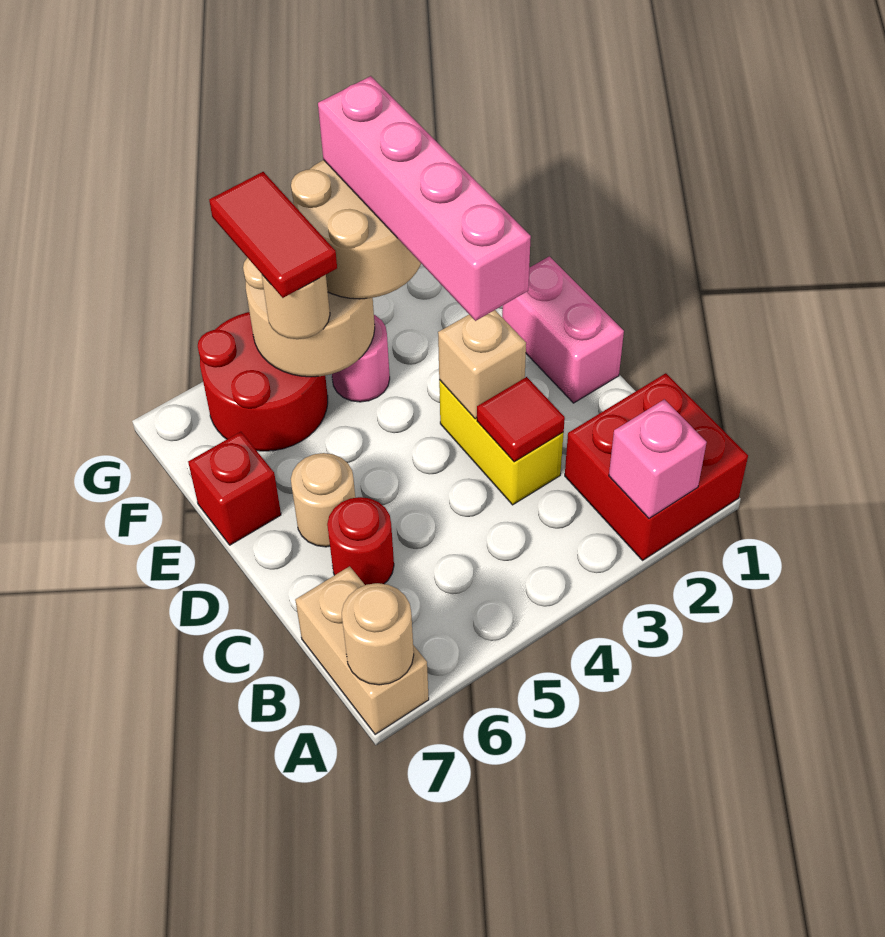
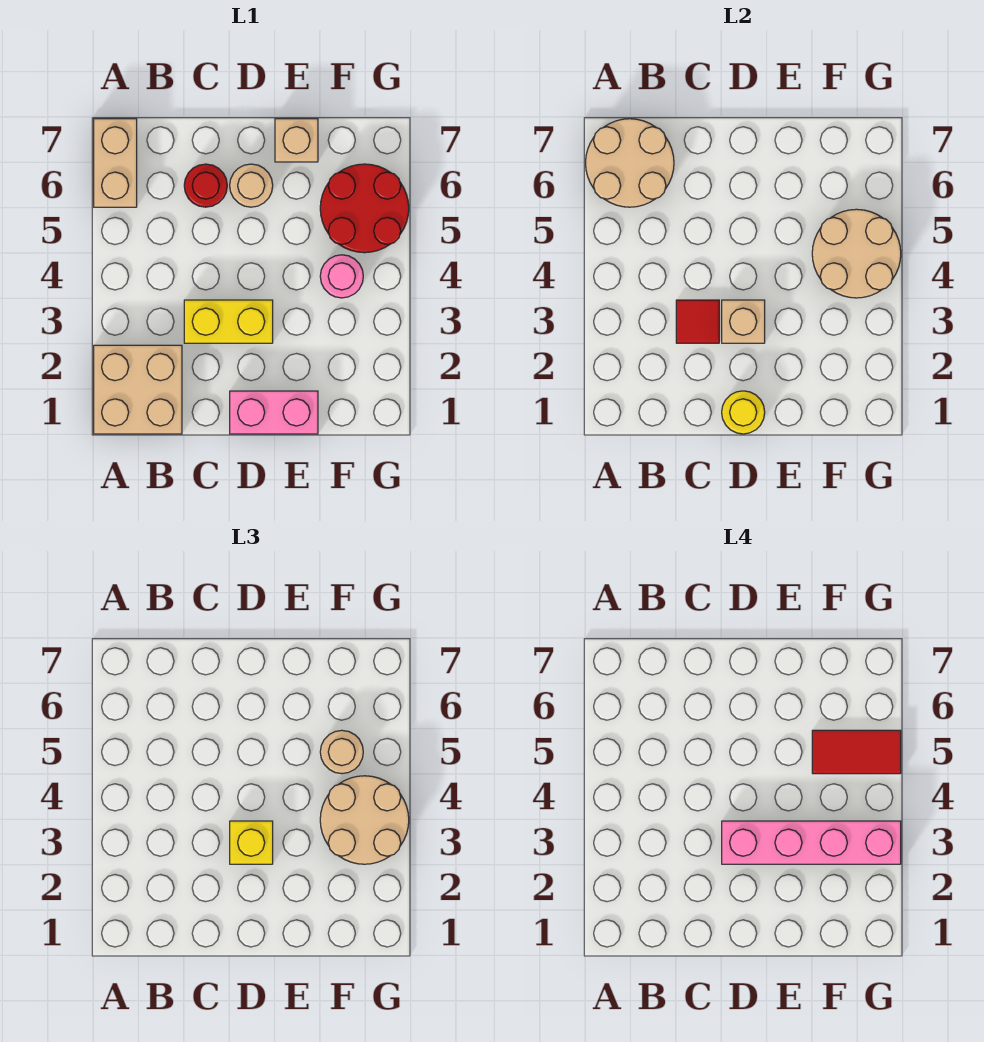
red 2x2 brick [565,373,748,560] -> tan 2x2 brick [94,345,182,434]
pink 1x1 brick [609,399,707,518] -> none
tan 1x2 brick [295,566,429,734] -> tan 1x2 brick turned to [94,119,137,207]
tan 1x1 round brick [342,583,414,685] -> tan 2x2 round brick [586,119,674,207]
none -> yellow 1x1 round brick [722,391,765,434]
none -> yellow 1x1 brick [230,821,273,864]
red 1x1 brick [188,432,281,545] -> tan 1x1 brick [275,119,318,162]

